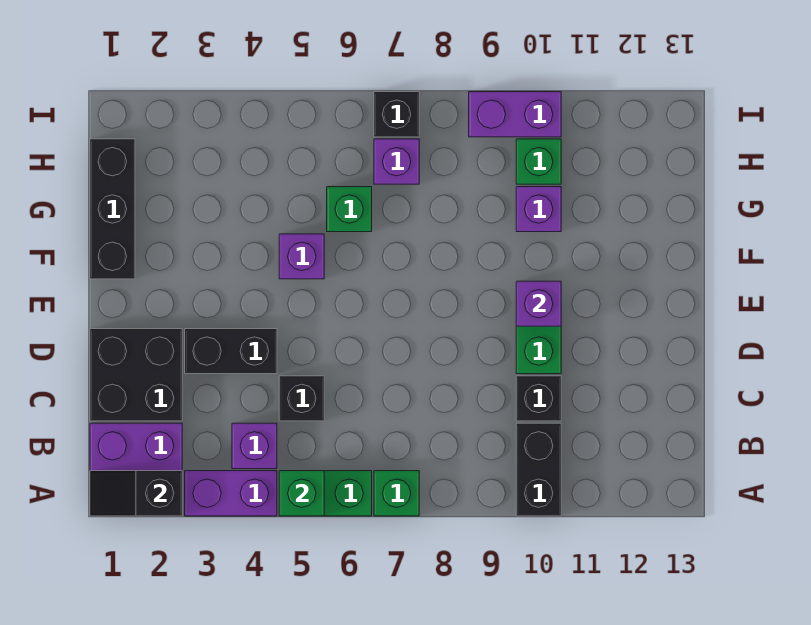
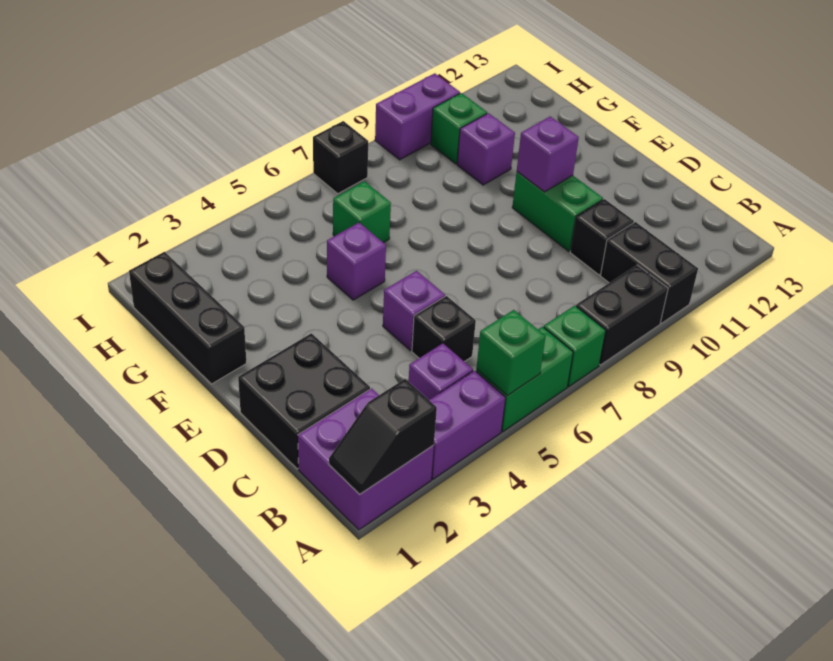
black 1x2 brick [185,329,277,374] -> black 1x2 brick moved to [576,265,668,365]
purple 1x1 brick [374,139,419,184] -> purple 1x1 brick moved to [383,271,445,351]

